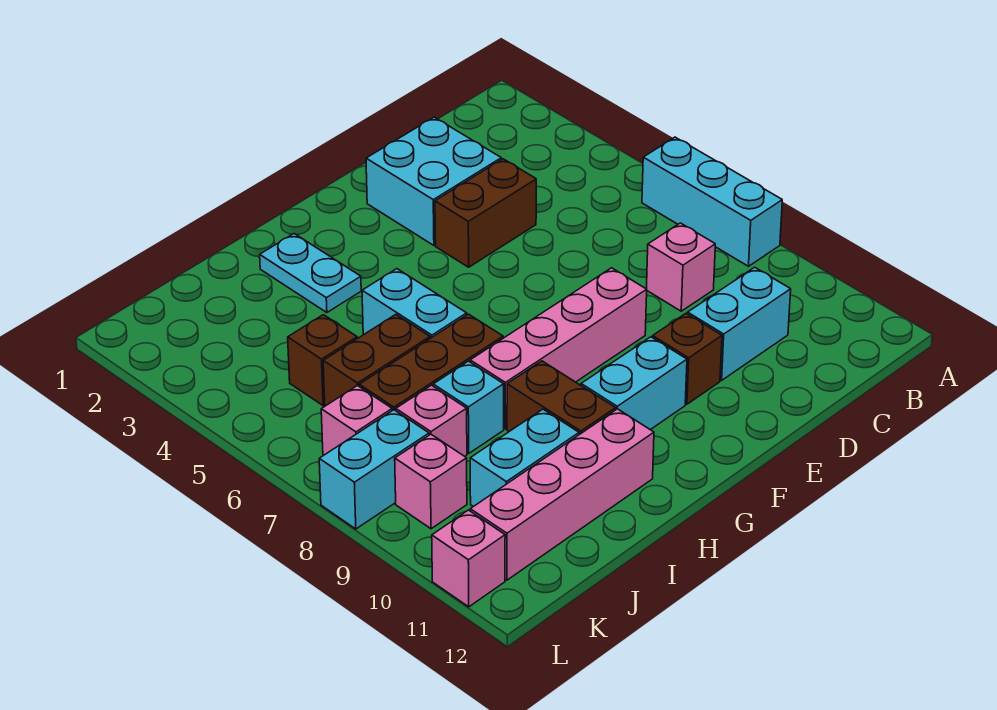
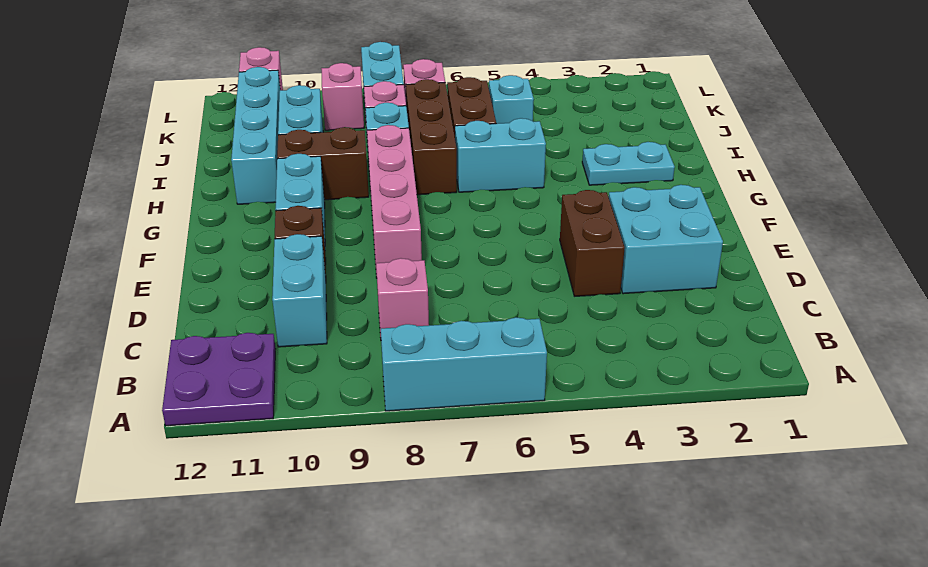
none -> purple 2x2 plate [162,333,275,426]
pink 1x4 brick [470,409,654,580] -> cyan 1x4 brick [231,67,280,204]
brown 1x1 brick [288,315,357,406] -> cyan 1x1 brick [489,75,534,124]

